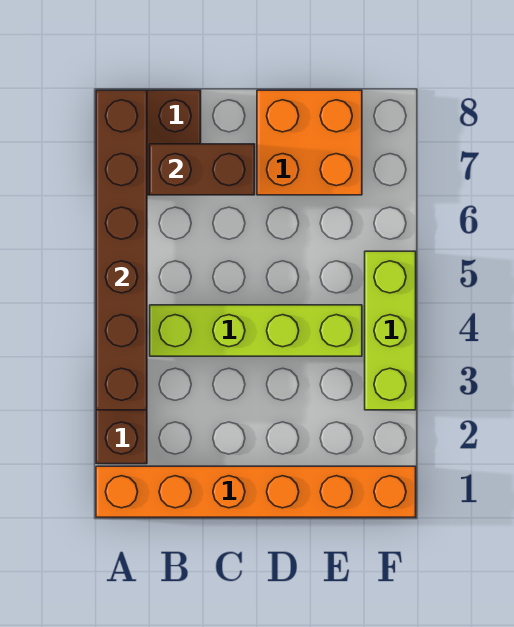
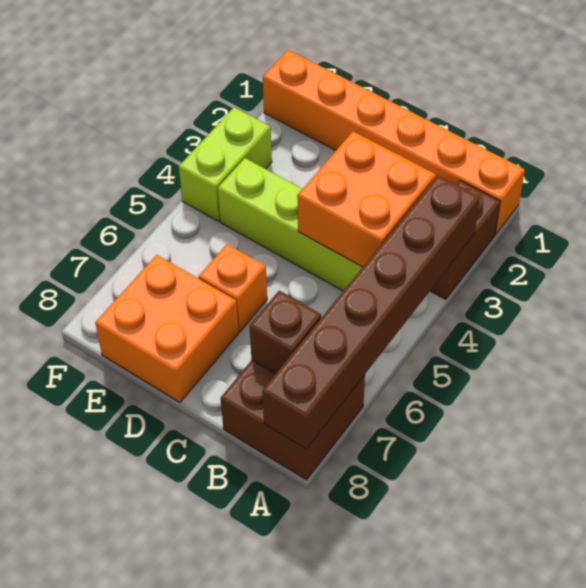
none -> orange 2x2 brick [297,132,436,267]
brown 1x2 brick [150,144,255,195] -> brown 1x1 brick [249,291,321,374]
none -> orange 1x1 brick [199,244,267,332]
lime 1x3 brick [365,251,416,410] -> lime 1x2 brick [179,107,272,221]

